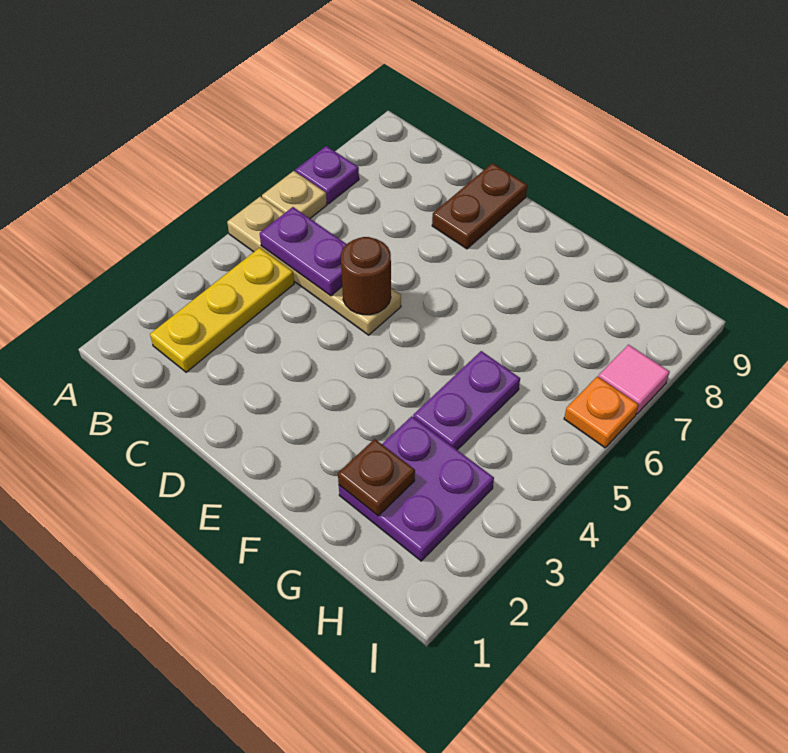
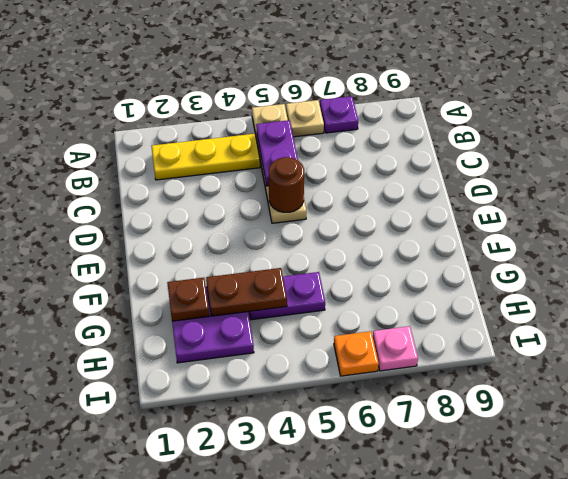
brown 1x2 plate [432,163,527,249] -> brown 1x2 plate moved to [206,268,287,316]
pink 1x1 tile [598,345,670,414] -> pink 1x1 plate [373,326,418,371]

